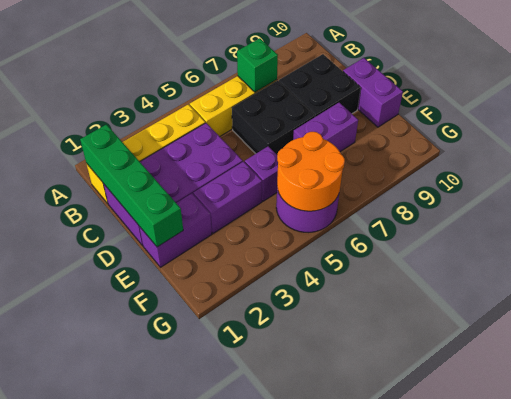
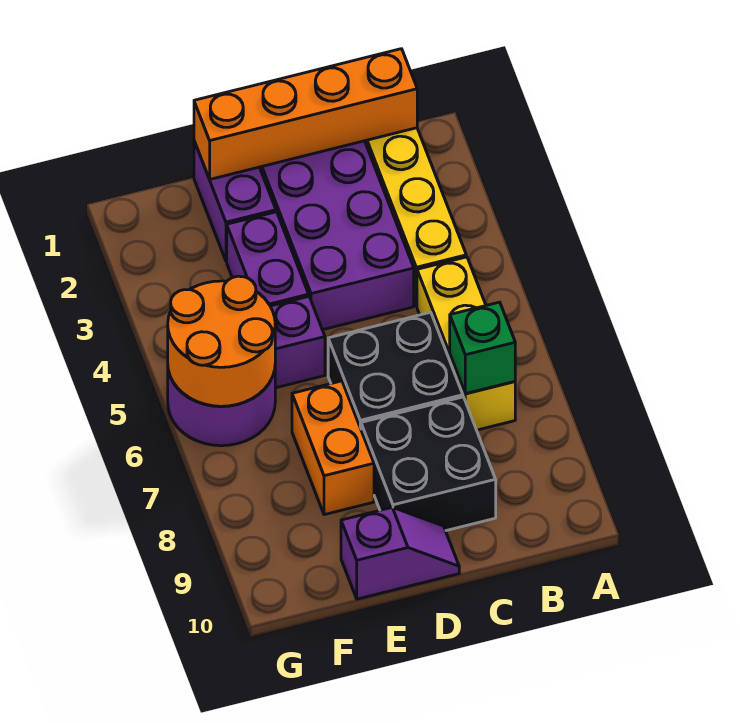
green 1x4 brick [80,124,183,247] -> orange 1x4 brick [194,49,417,179]
purple 1x2 brick [343,58,403,127] -> purple 1x2 slope [341,507,459,599]
purple 1x2 brick [293,102,358,152] -> orange 1x2 brick [292,381,374,515]

